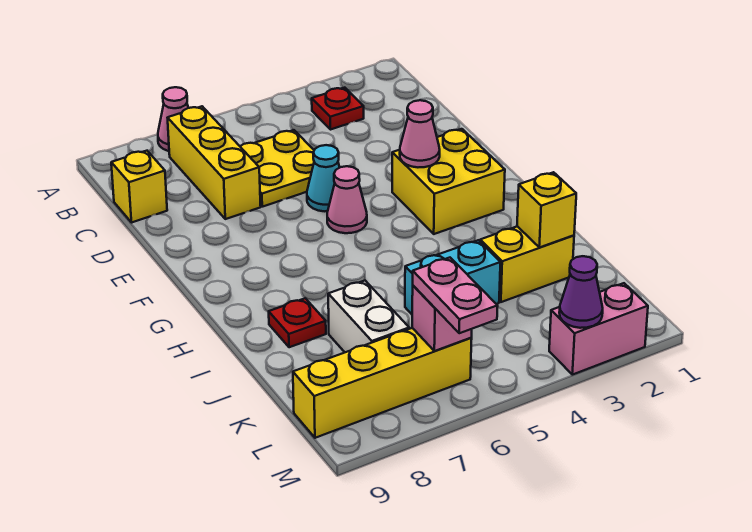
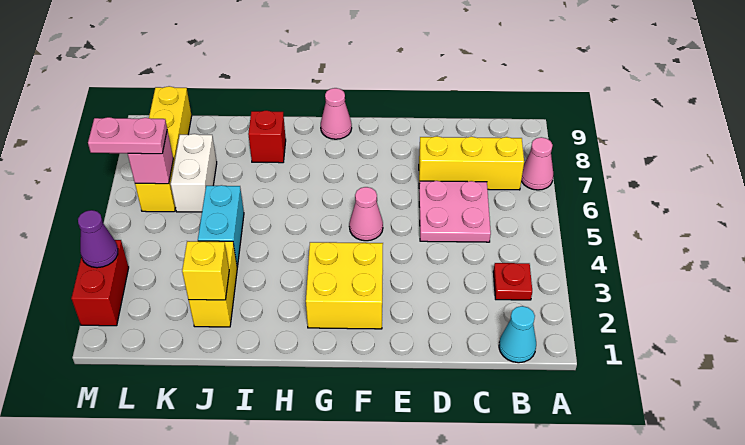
yellow 2x2 plate [240,130,314,207] -> pink 2x2 plate [419,181,491,242]
yellow 1x1 brick [111,151,167,222] -> none
cyan 1x1 cone [307,145,340,211] -> cyan 1x1 cone moved to [499,306,536,363]
pink 1x1 cone [400,100,440,167] -> pink 1x1 cone moved to [321,88,352,139]
red 1x1 plate [269,298,326,347] -> red 1x1 brick [248,110,286,163]
white 1x2 brick [328,280,409,352] -> white 1x2 brick turned to [171,134,217,212]
pink 1x2 brick [549,283,648,375] -> red 1x2 brick [71,240,129,326]

